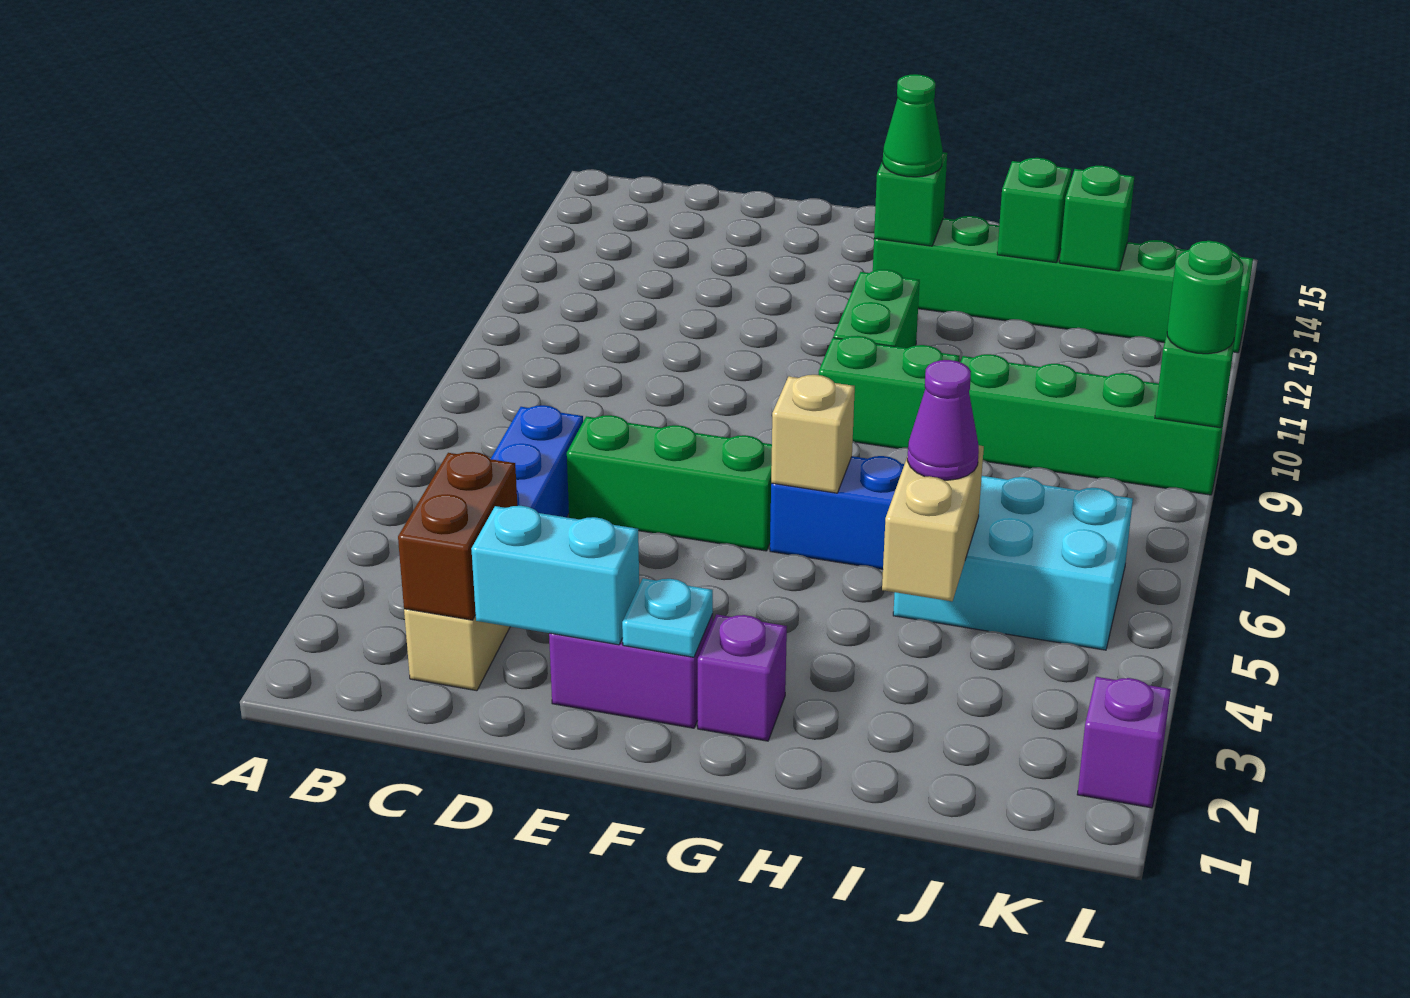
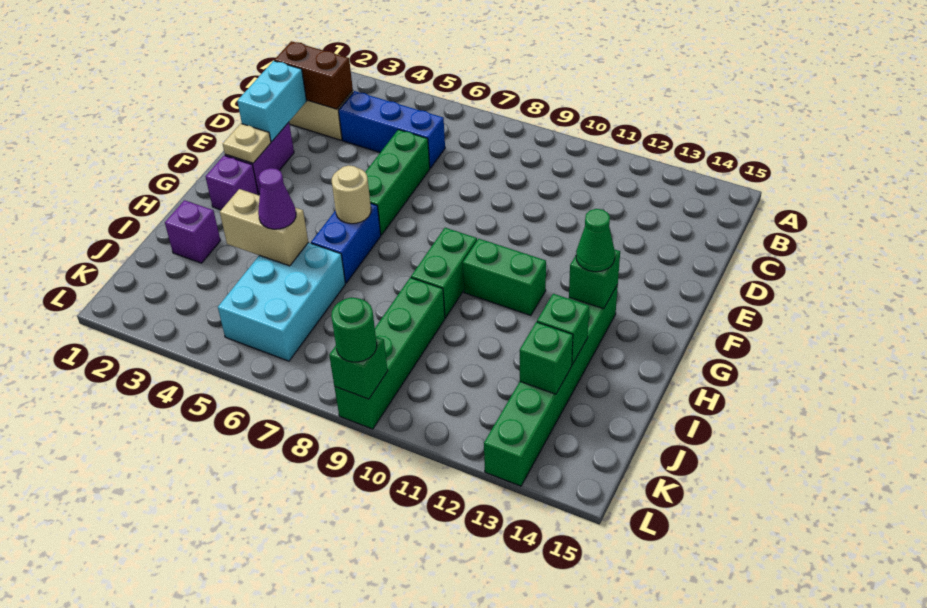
cyan 1x1 plate [622,578,713,657] -> tan 1x1 plate [223,124,271,163]
tan 1x1 brick [771,375,855,493] -> tan 1x1 round brick [332,165,371,224]
purple 1x1 brick [1077,677,1171,808] -> purple 1x1 brick moved to [165,200,221,263]

